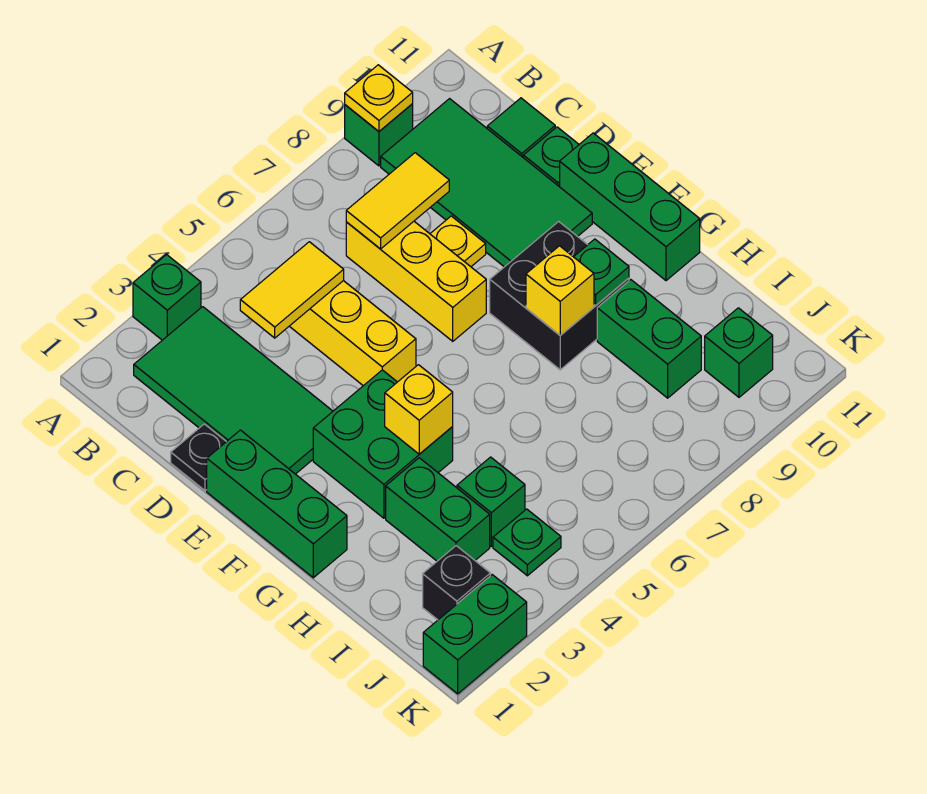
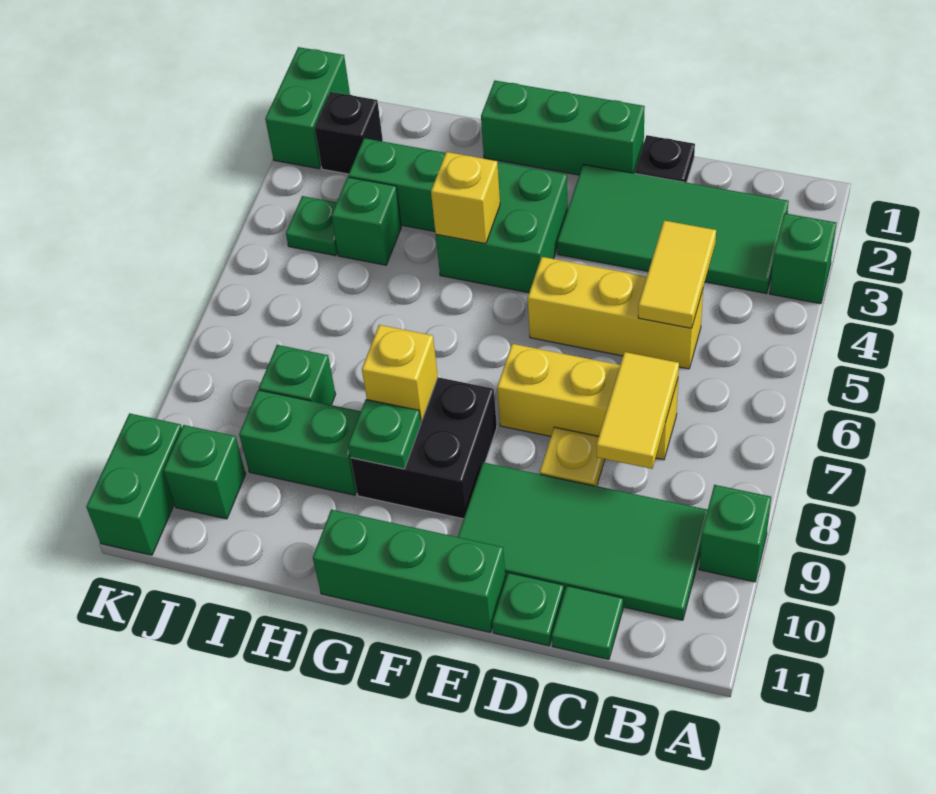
yellow 1x1 plate [345,65,413,131] -> none
none -> green 1x1 brick [259,345,336,405]
none -> green 1x2 brick [86,413,182,555]

